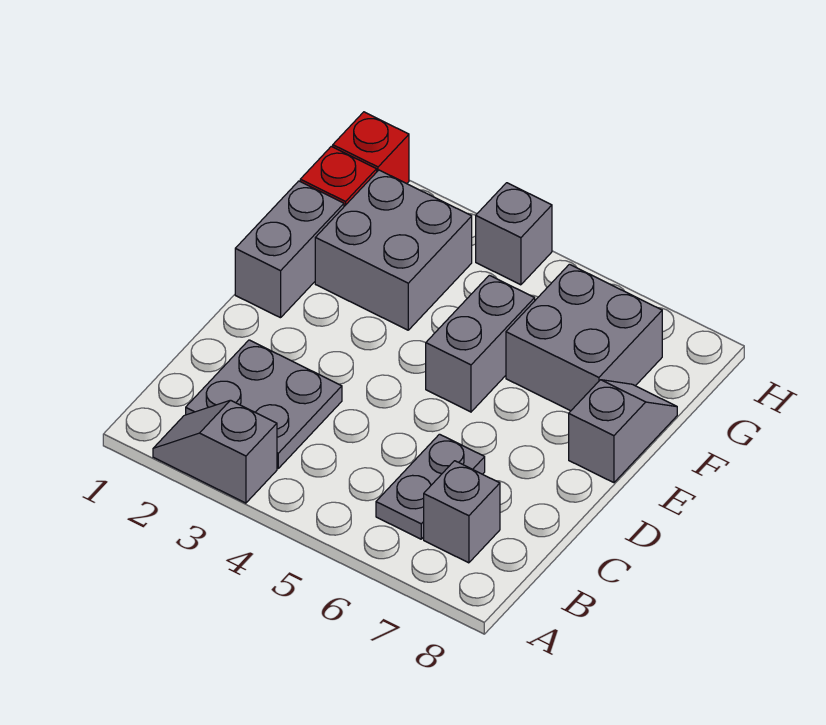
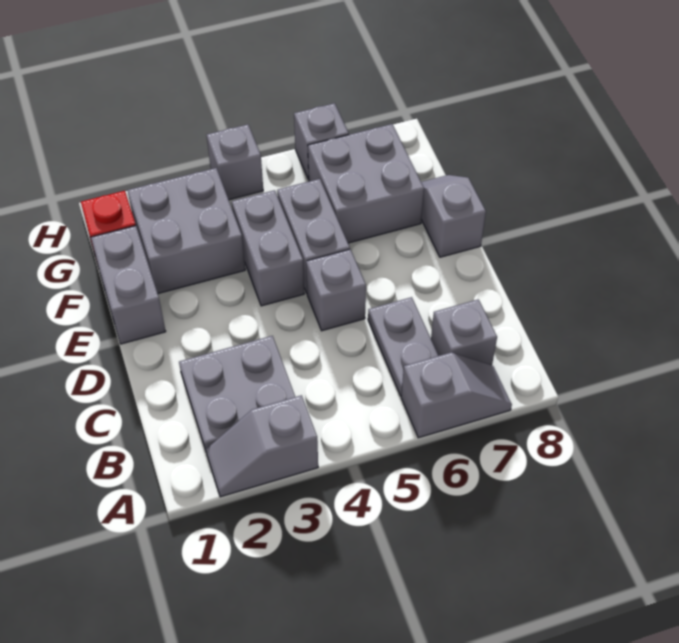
none -> grey 1x2 slope [401,352,512,438]
none -> grey 1x1 brick [306,249,366,331]
none -> grey 1x2 brick [232,190,304,306]
red 1x1 brick [333,112,409,184] -> none
none -> grey 1x1 brick [294,103,349,179]

